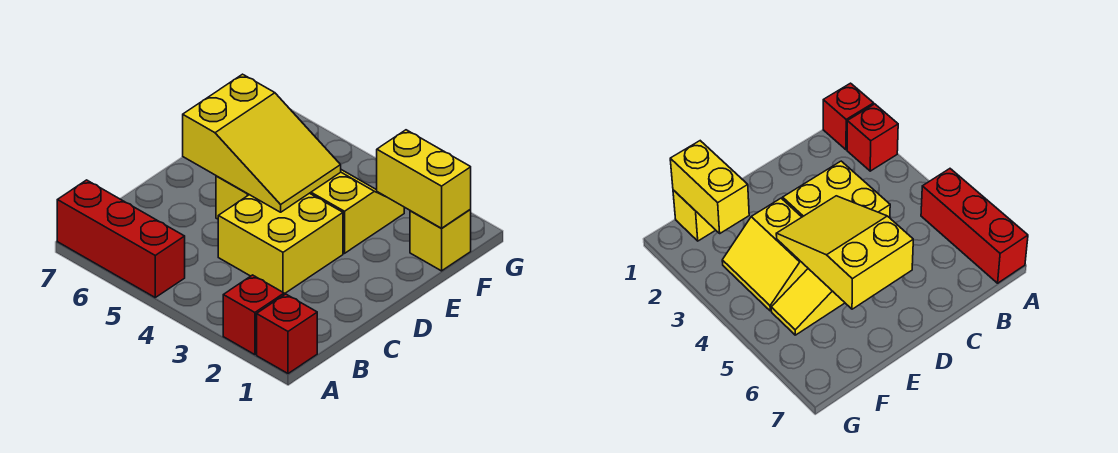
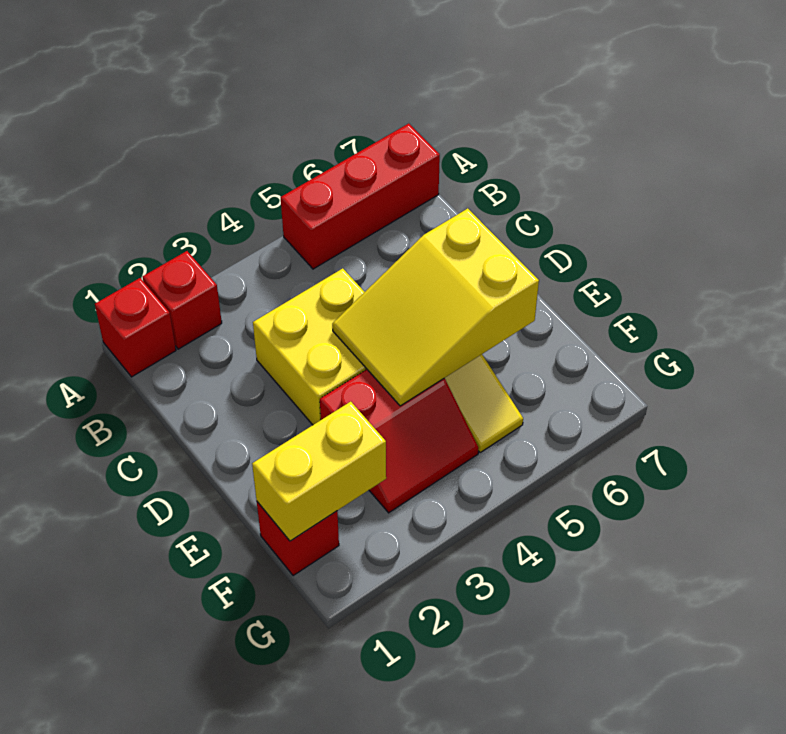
yellow 2x2 slope [310,170,404,253] -> red 2x2 slope [320,370,479,513]
yellow 1x1 brick [410,209,471,271] -> red 1x1 brick [257,502,339,576]

